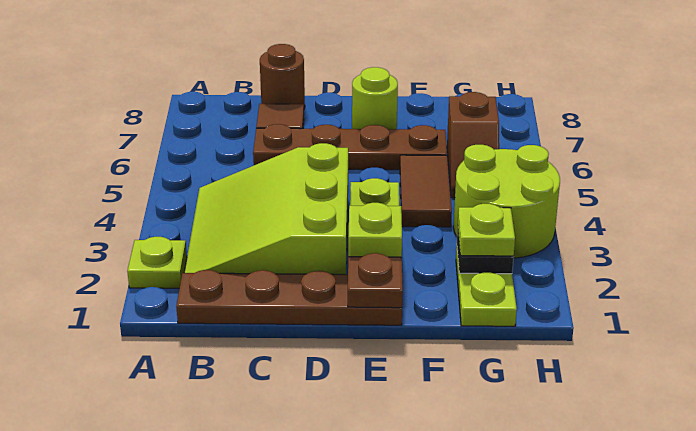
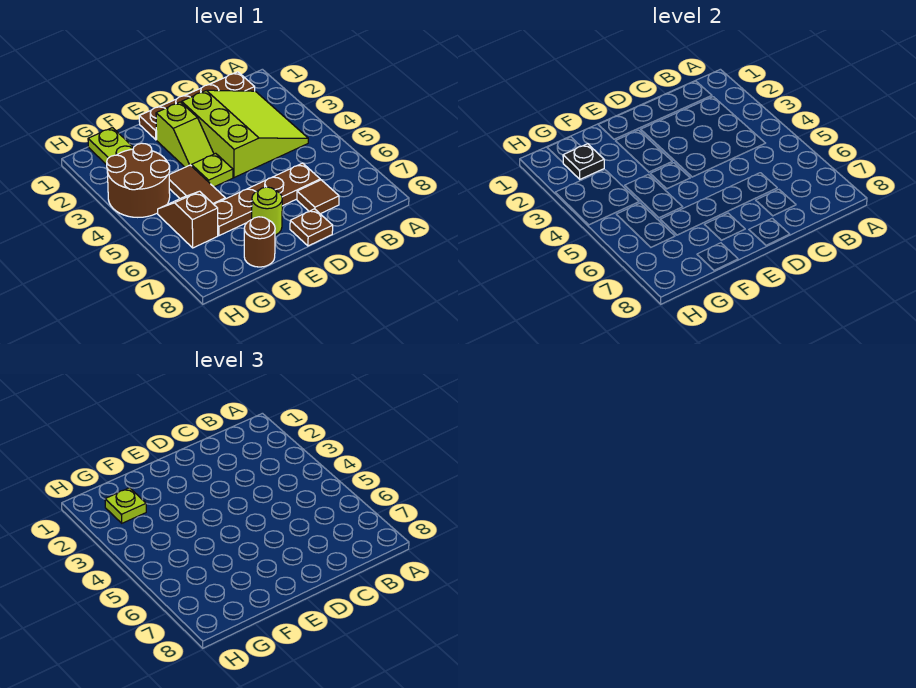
lime 1x1 plate [127,237,187,288] -> none
brown 1x1 round brick [260,44,305,108] -> brown 1x1 round brick moved to [244,217,275,267]
brown 1x1 plate [348,253,403,308] -> brown 1x1 plate moved to [290,209,333,246]
lime 2x2 round brick [453,145,560,258] -> brown 2x2 round brick [107,143,170,217]

